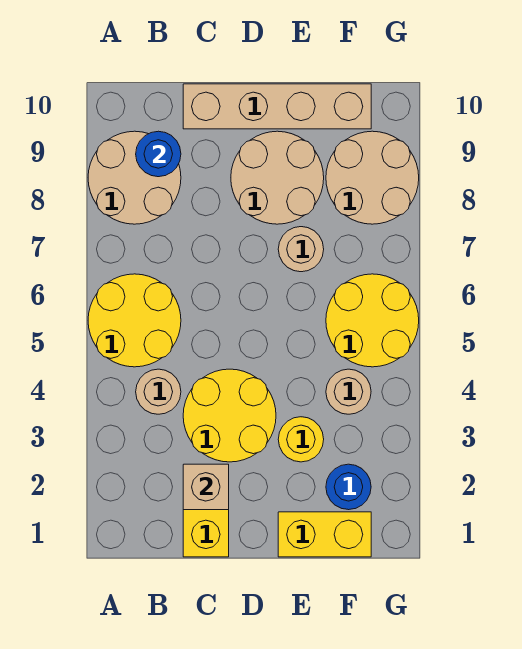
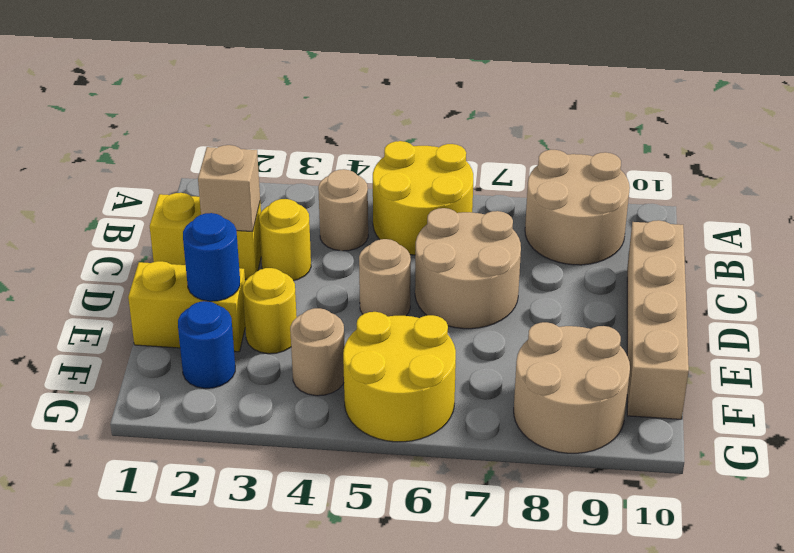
blue 1x1 round brick [136,131,181,177] -> blue 1x1 round brick moved to [183,213,240,301]
yellow 2x2 round brick [183,369,276,462] -> yellow 1x1 round brick [259,199,311,281]
tan 2x2 round brick [231,131,324,224] -> tan 2x2 round brick moved to [415,208,521,329]
yellow 1x2 brick [278,512,371,557] -> yellow 1x2 brick turned to [128,261,245,352]
tan 1x1 round brick [278,227,324,272] -> tan 1x1 round brick moved to [359,239,411,316]

